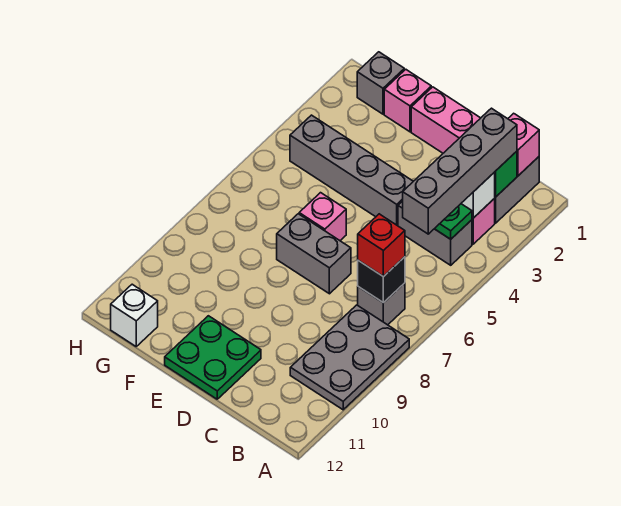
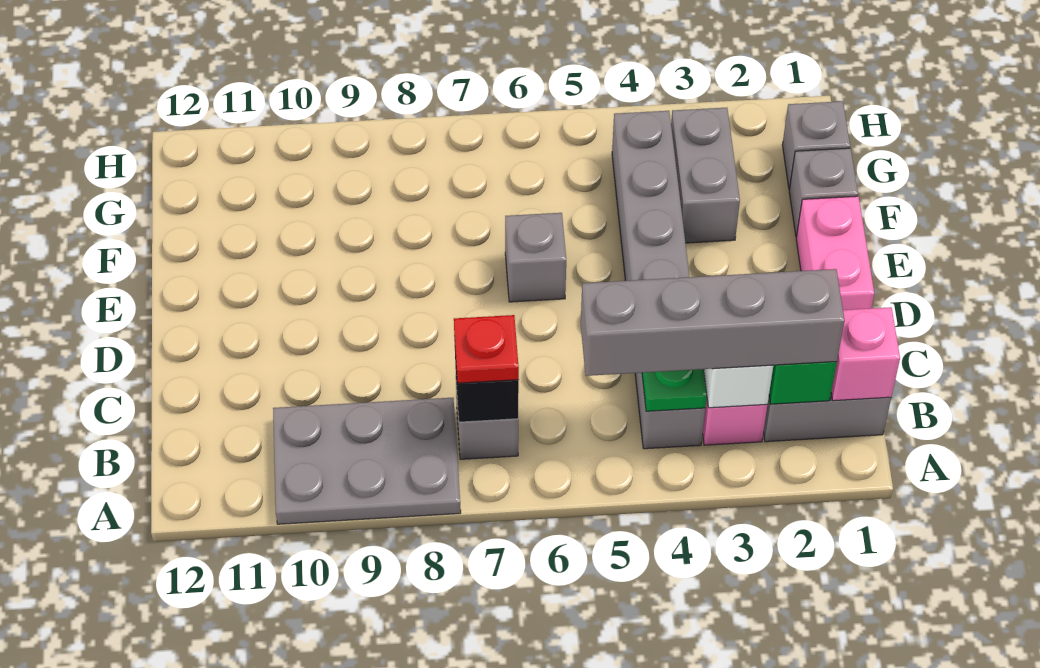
red 1x1 brick [358,214,405,277] -> red 1x1 plate [454,315,519,383]
grey 1x2 brick [277,214,351,294] -> grey 1x2 brick moved to [671,108,740,243]
green 2x2 plate [165,316,261,399] -> none
pink 1x1 brick [299,193,346,241] -> grey 1x1 brick [505,213,566,302]
pink 1x1 brick [384,69,431,132] -> grey 1x1 brick [789,148,858,237]
white 1x1 brick [111,284,158,346] -> none

